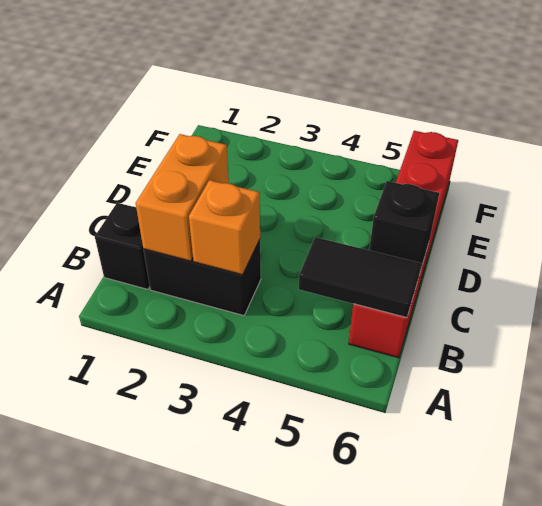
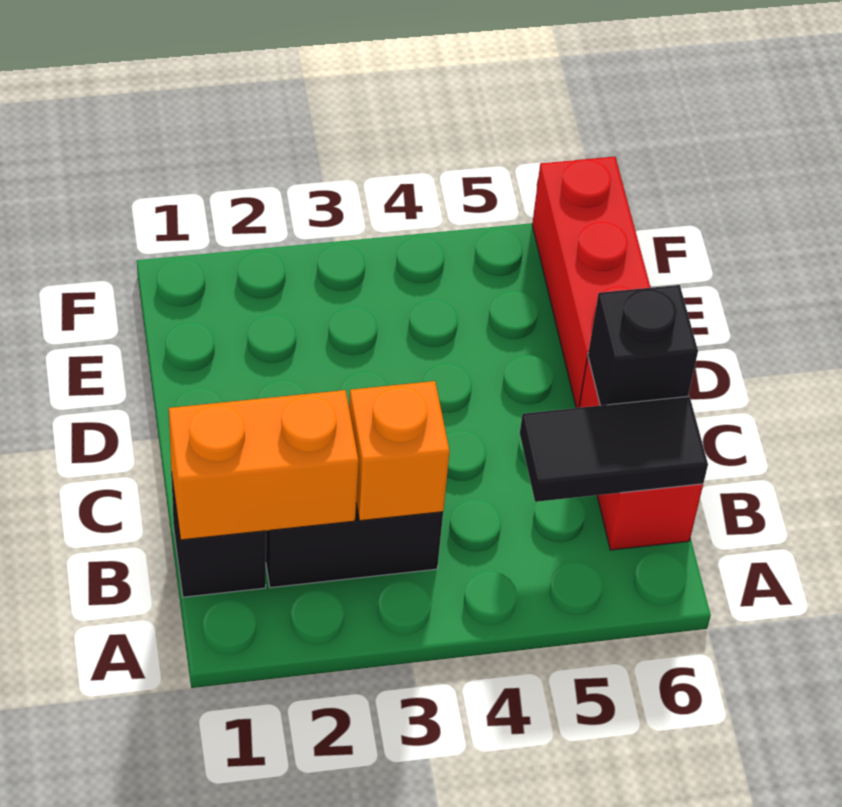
orange 1x2 brick [136,134,229,261] -> orange 1x2 brick turned to [169,390,359,540]

